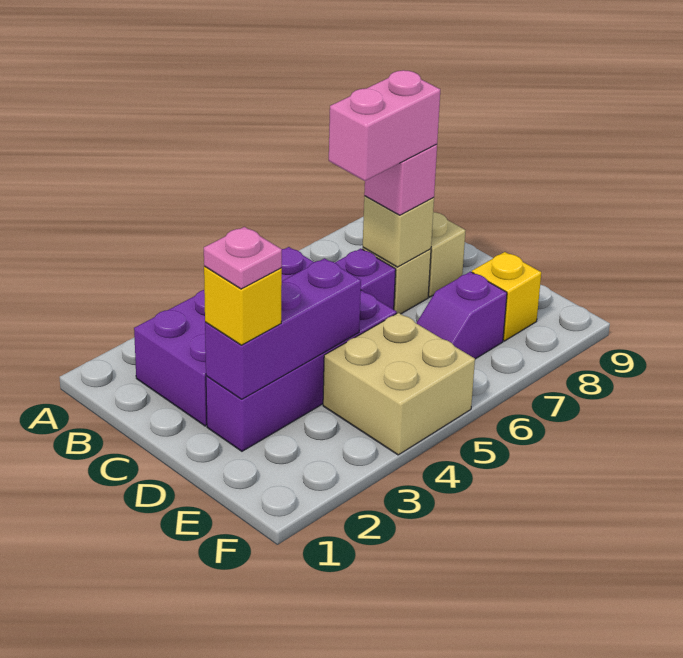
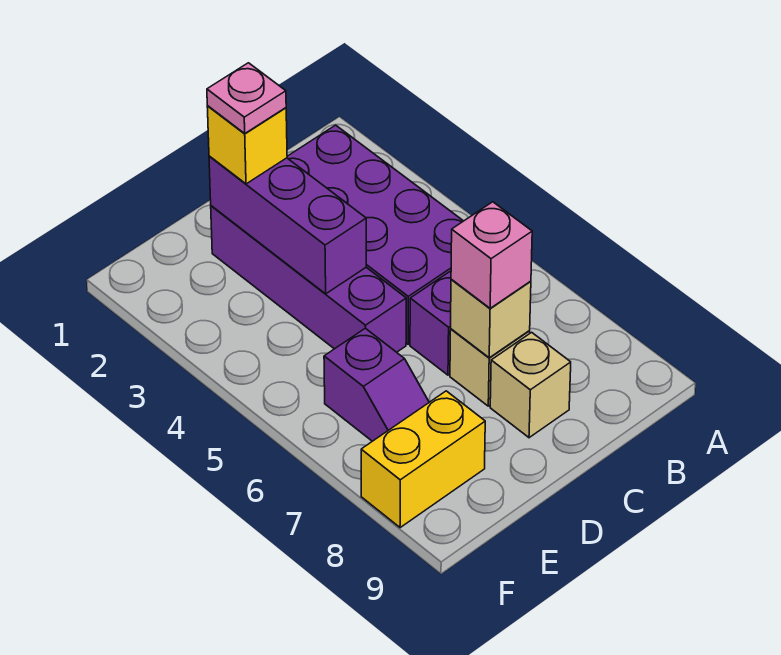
pink 1x2 brick [329,70,440,181] -> none
tan 2x2 brick [323,313,475,455] -> none
purple 1x2 slope [417,272,507,359] -> purple 1x2 slope turned to [324,328,429,441]
yellow 1x1 brick [472,252,541,341] -> yellow 1x2 brick [361,391,485,528]

